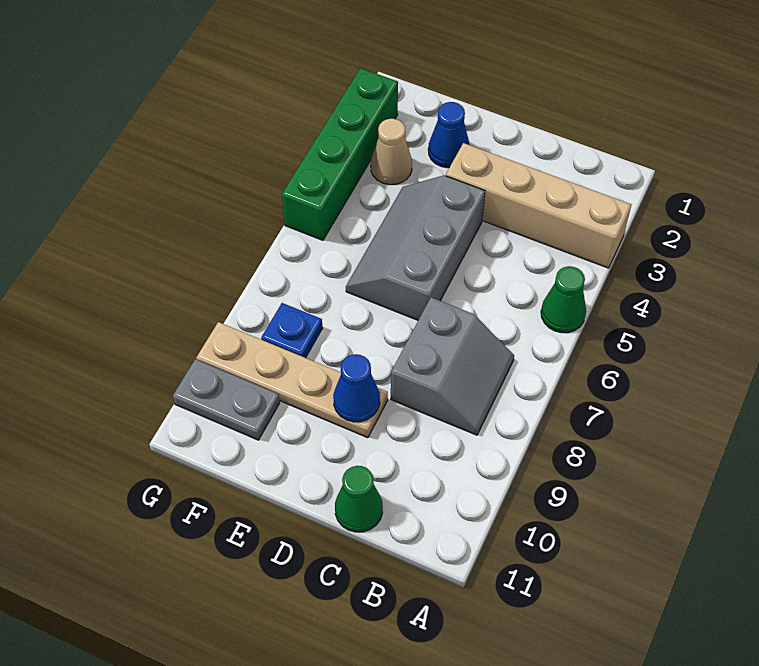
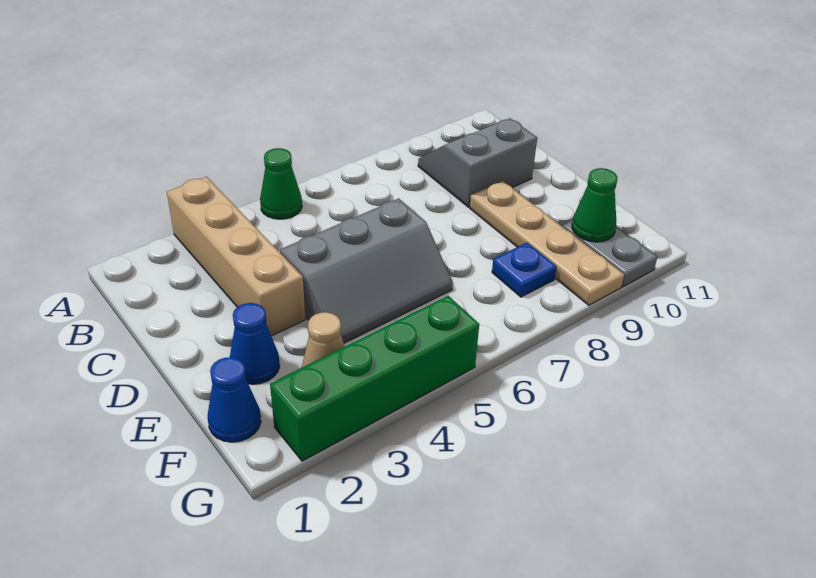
grey 2x2 slope [391,297,514,435] -> grey 2x2 slope moved to [418,118,537,207]
green 1x1 cone [335,466,383,532] -> green 1x1 cone moved to [572,168,617,242]
blue 1x1 cone [333,354,380,422] -> blue 1x1 cone moved to [208,357,261,442]

